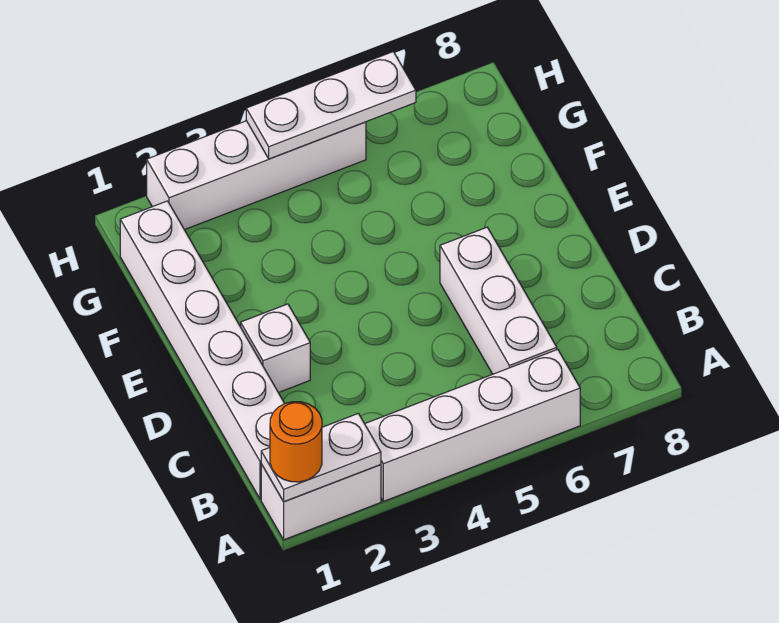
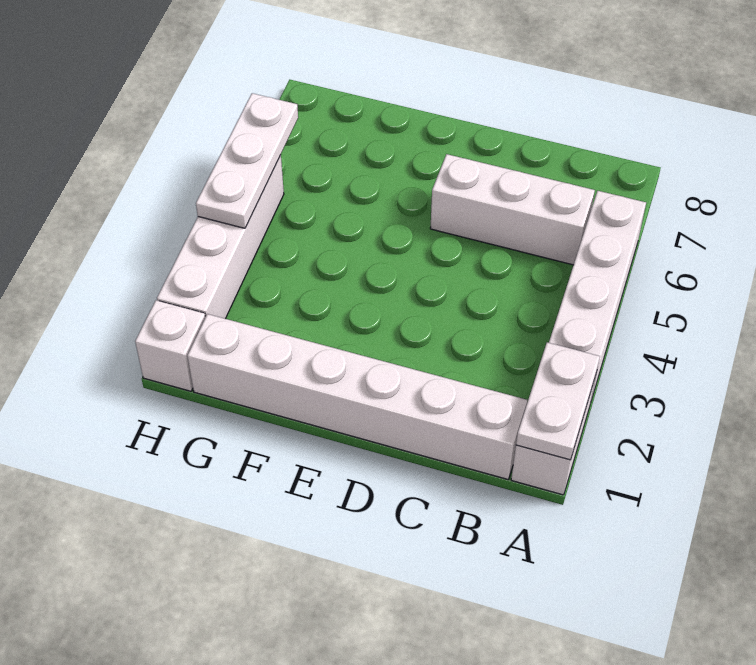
orange 1x1 round brick [270,402,322,482] -> none
white 1x1 brick [241,304,310,393] -> white 1x1 brick moved to [135,300,205,391]

